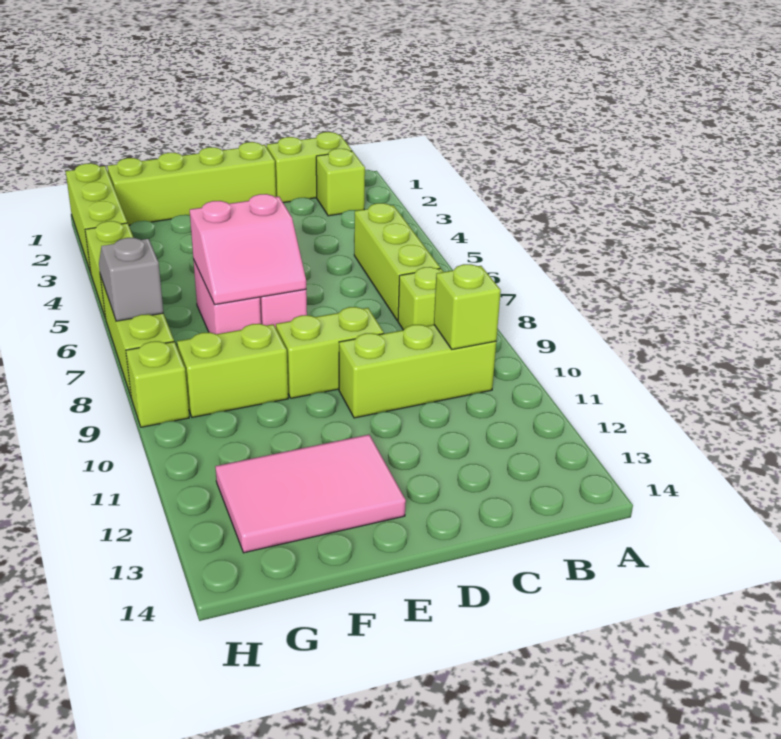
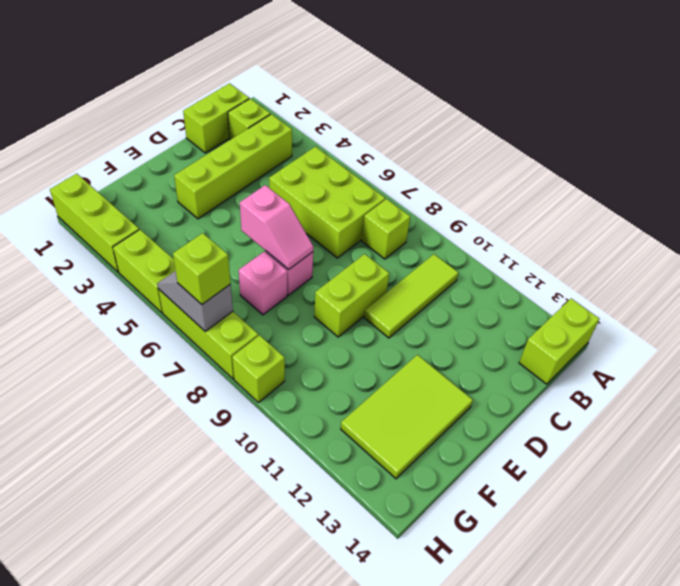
lime 1x3 brick [354,203,440,321] -> lime 2x3 brick [269,146,385,258]
lime 1x3 brick [339,325,496,418] -> lime 1x3 tile [364,254,458,338]
lime 1x1 brick [434,264,501,349] -> lime 1x1 brick moved to [173,233,231,304]
lime 1x4 brick [107,142,276,225] -> lime 1x4 brick moved to [174,114,292,219]
pink 2x2 slope [190,194,306,305] -> pink 1x2 slope [240,185,313,269]
pink 2x3 tile [215,435,406,553] -> lime 2x3 tile [341,355,473,479]
pink 1x2 brick [193,260,261,334] -> pink 1x1 brick [239,252,287,315]
lime 1x2 brick [177,324,288,417] -> lime 1x2 brick moved to [519,299,599,384]

